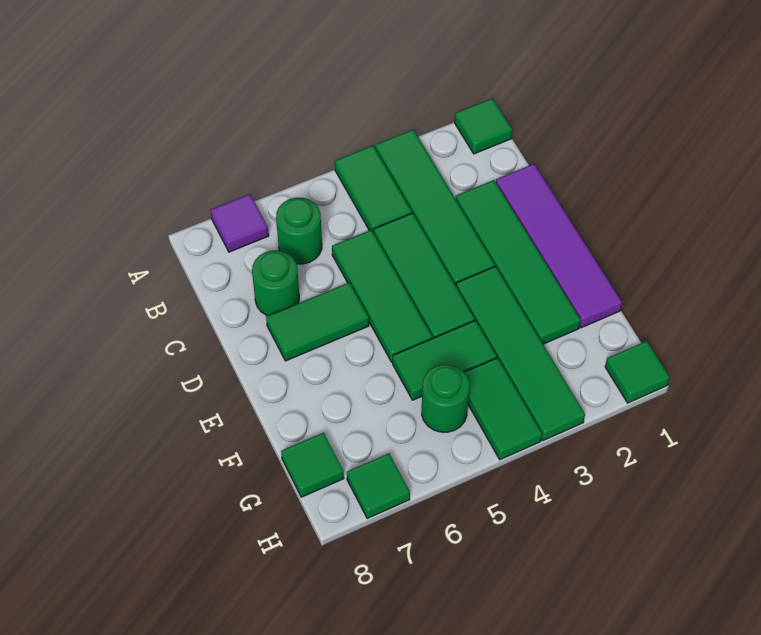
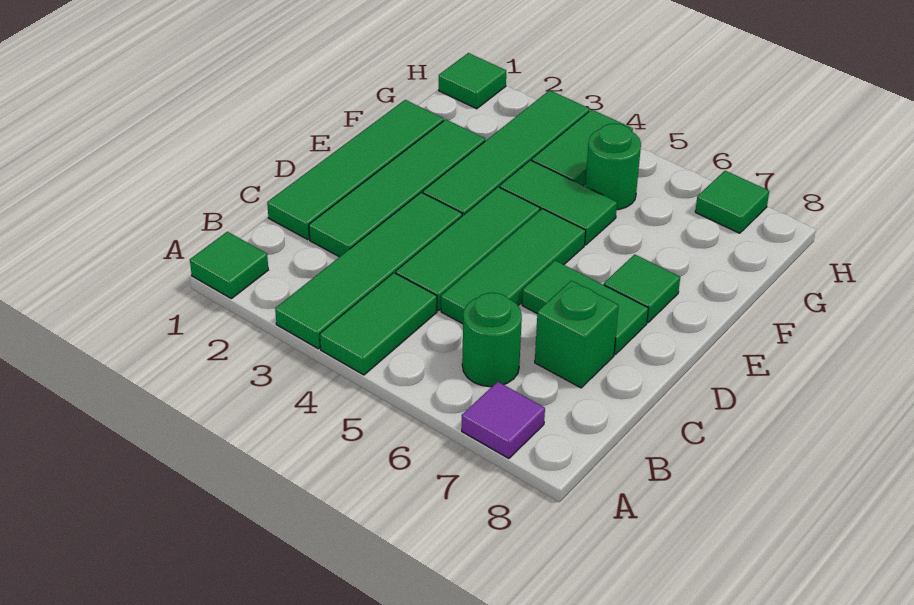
purple 1x4 tile [496,164,622,328] -> green 1x4 tile [267,100,444,239]
green 1x1 round brick [252,250,299,316] -> green 1x1 brick [535,281,619,388]
green 1x1 tile [281,433,344,497] -> green 1x1 tile moved to [604,254,680,322]

